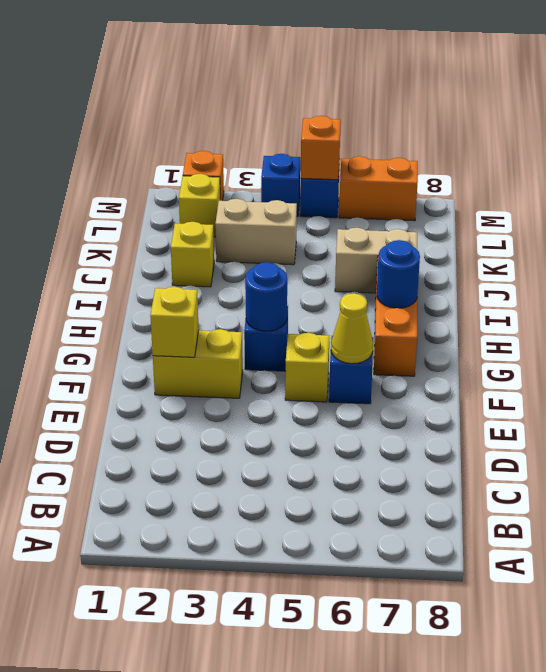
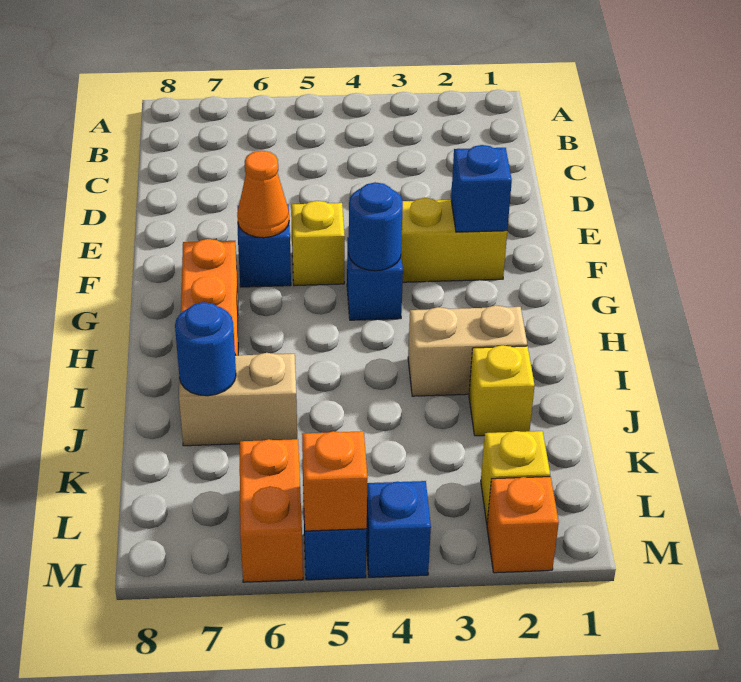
yellow 1x1 brick [150,287,199,357] -> blue 1x1 brick [451,145,512,232]
yellow 1x1 cone [331,293,373,364] -> orange 1x1 cone [237,151,289,238]
blue 1x1 round brick [377,240,420,308] -> blue 1x1 round brick moved to [175,302,236,396]
tan 1x2 brick [215,199,297,265] -> tan 1x2 brick moved to [408,305,527,396]
orange 1x2 brick [339,156,418,221] -> orange 1x2 brick turned to [240,439,303,582]

